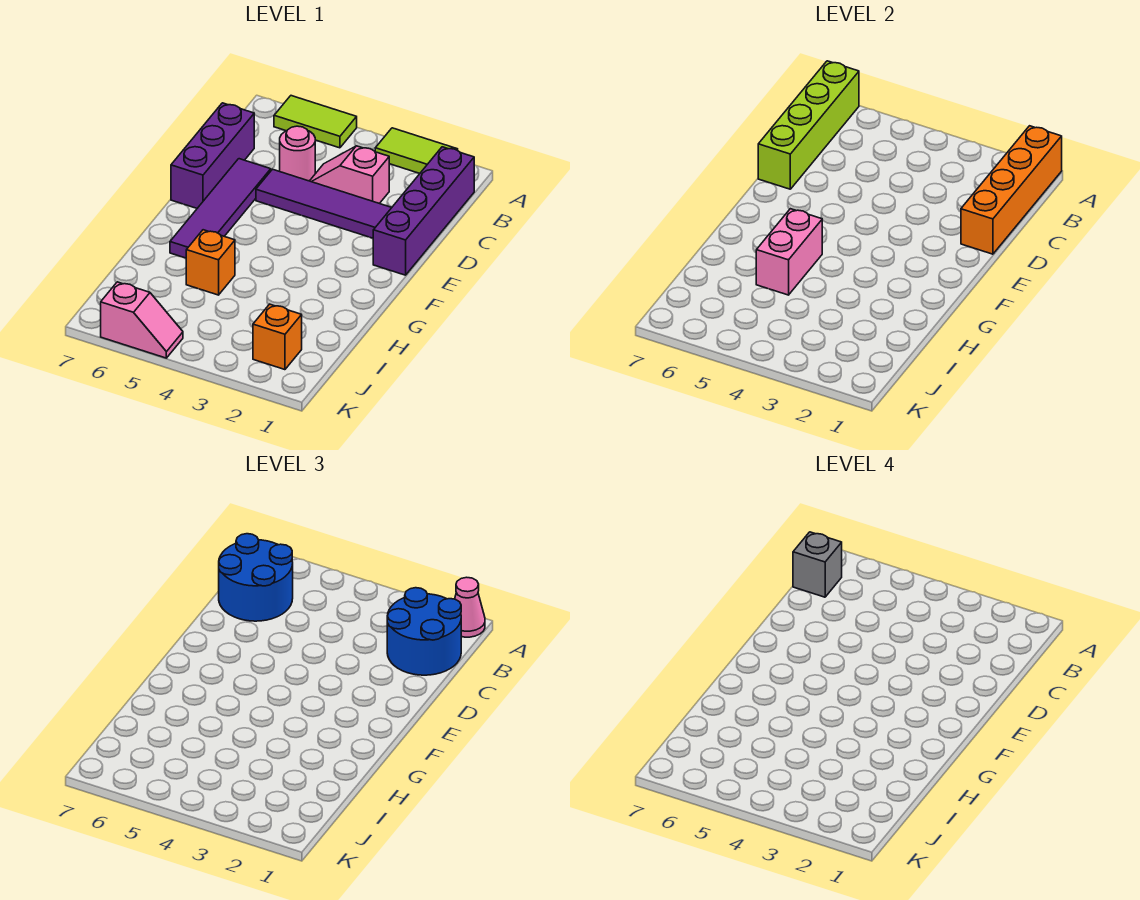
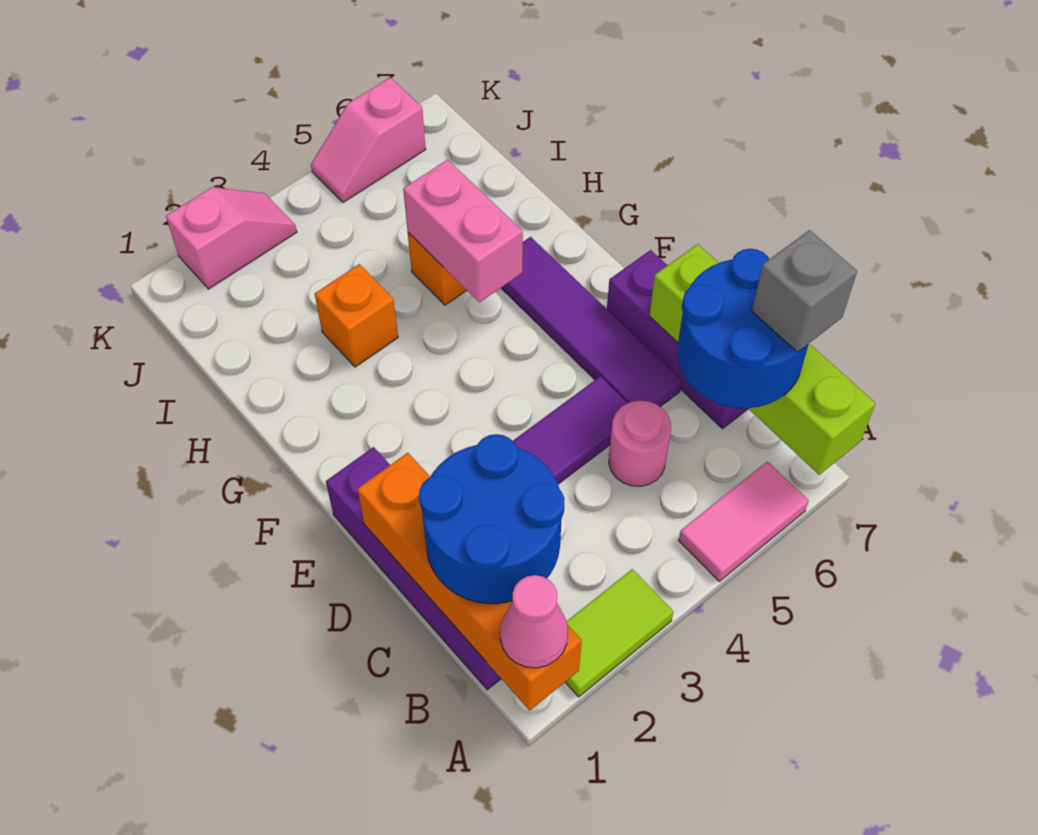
lime 1x2 tile [274,96,357,148] -> pink 1x2 tile [679,461,809,581]
pink 1x2 slope [310,146,389,204] -> pink 1x2 slope moved to [166,187,297,289]
orange 1x1 brick [253,304,302,370] -> orange 1x1 brick moved to [315,264,398,367]

